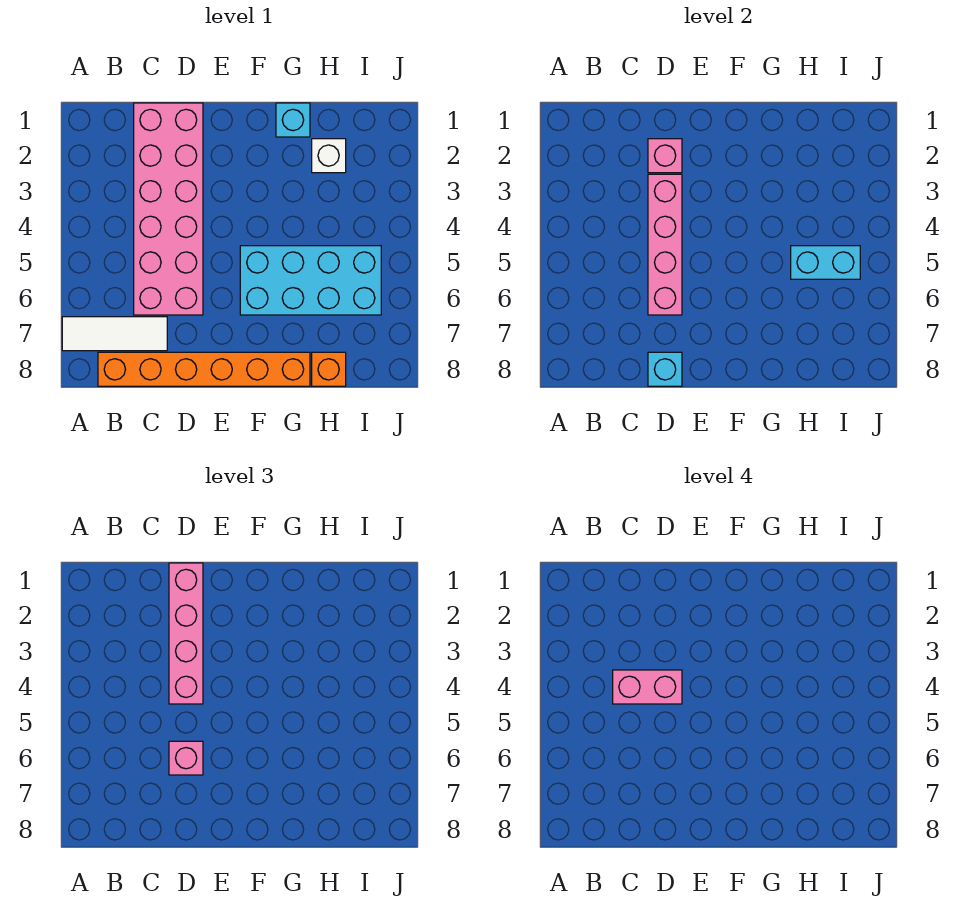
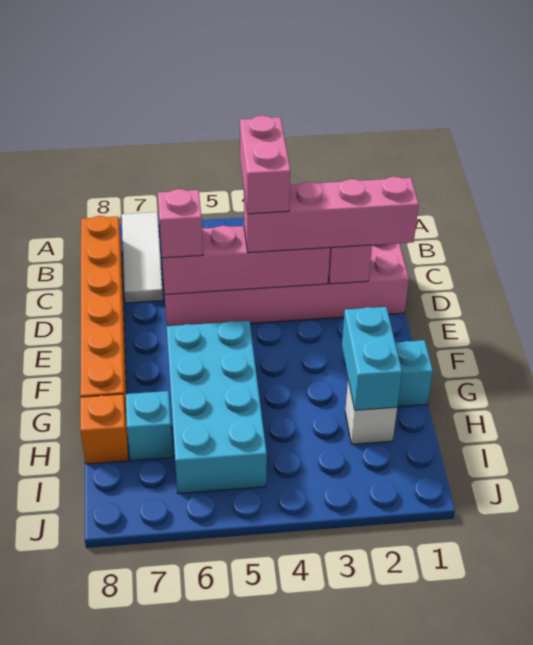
cyan 1x1 brick [648,352,682,386] -> cyan 1x1 brick moved to [126,391,173,461]
cyan 1x2 brick [791,246,860,279] -> cyan 1x2 brick moved to [342,307,402,410]

